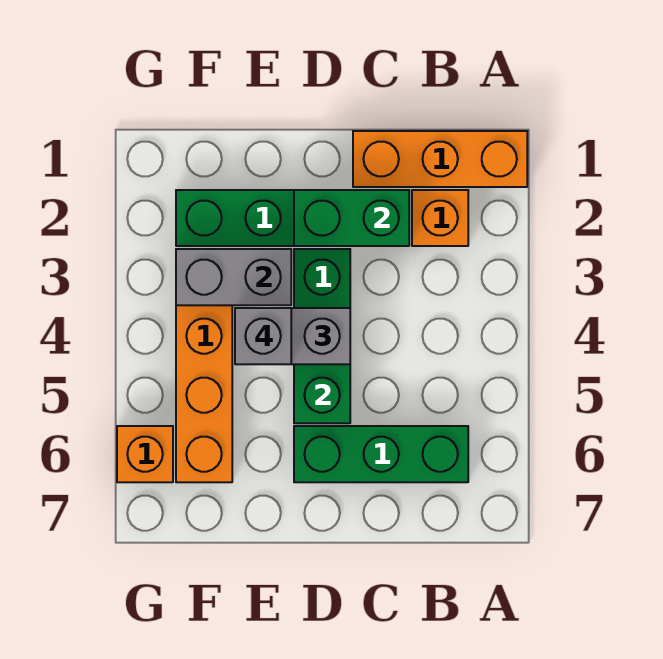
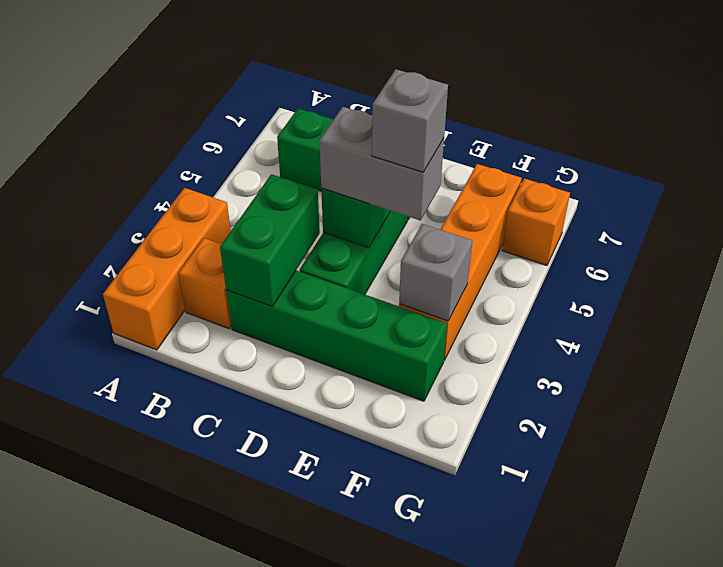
orange 1x3 brick [353,131,527,187] -> orange 1x3 brick turned to [103,188,231,350]
green 1x2 brick [294,190,409,246] -> green 1x2 brick turned to [220,174,320,307]
grey 1x2 brick [176,249,291,305] -> grey 1x1 brick [399,224,472,321]

